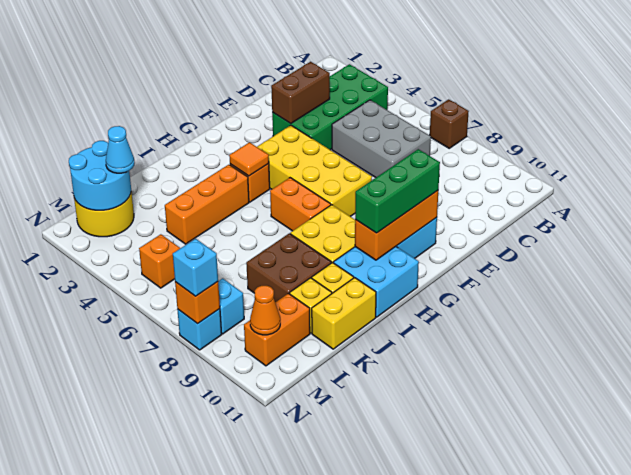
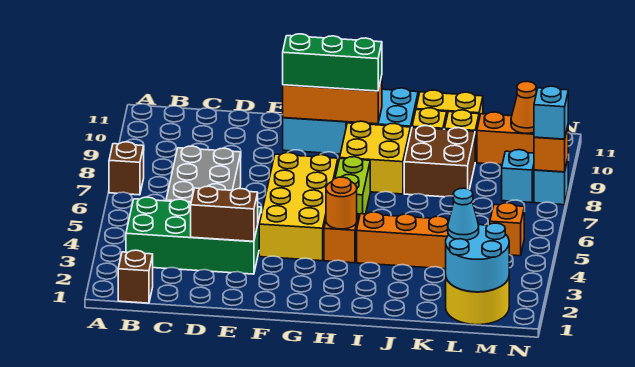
none -> brown 1x1 brick [118,250,153,303]
orange 1x1 tile [229,142,269,176] -> orange 1x1 round brick [326,177,357,229]
orange 1x2 brick [270,178,331,231] -> lime 1x2 brick [335,157,370,217]

